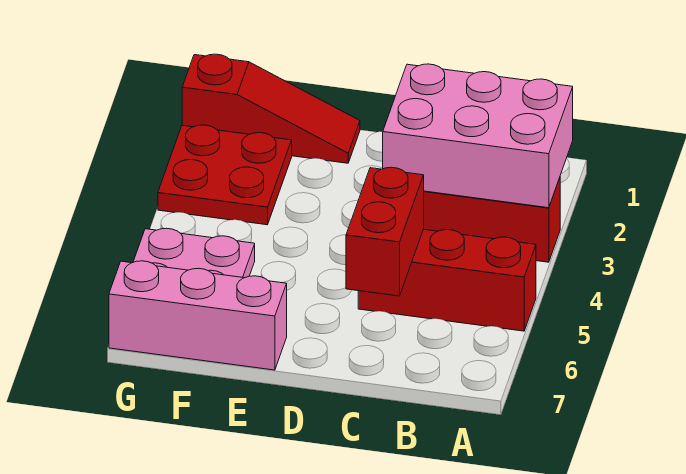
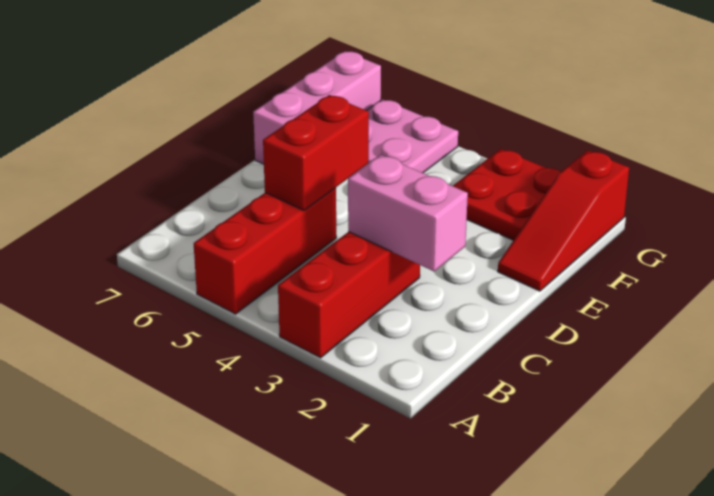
pink 2x3 brick [383,64,573,208] -> pink 1x2 brick [348,155,468,271]
red 1x2 brick [346,167,424,296] -> red 1x2 brick turned to [263,95,369,210]

